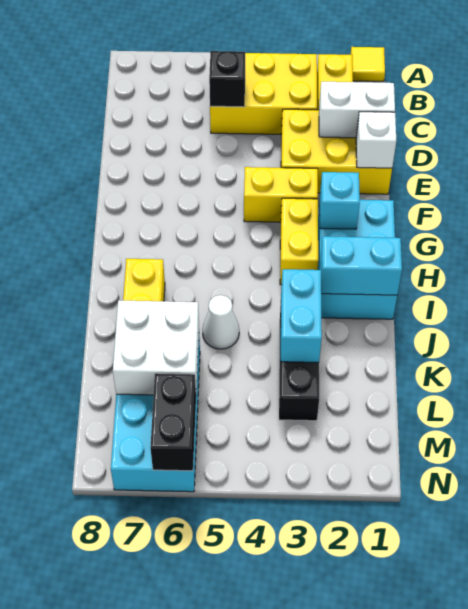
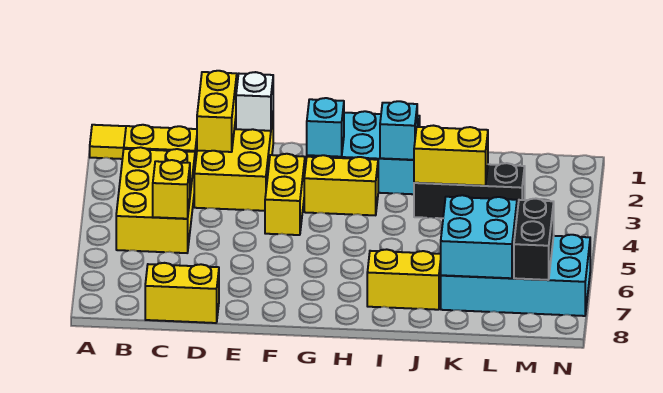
black 1x1 brick [209,51,245,107] -> yellow 1x1 brick [153,160,190,219]
none -> yellow 1x2 brick [145,263,219,323]
white 1x2 brick [319,82,395,138] -> yellow 1x2 brick [197,71,237,152]
cyan 1x2 brick [320,236,402,295] -> cyan 1x1 brick [380,101,417,160]
cyan 1x2 brick [281,269,322,362] -> yellow 1x2 brick [414,126,488,186]
white 1x1 cone [202,295,239,349] -> none
white 2x2 brick [113,300,199,395] -> cyan 2x2 brick [441,195,517,278]
black 1x2 brick [150,373,196,471] -> black 1x2 brick turned to [514,199,554,280]

